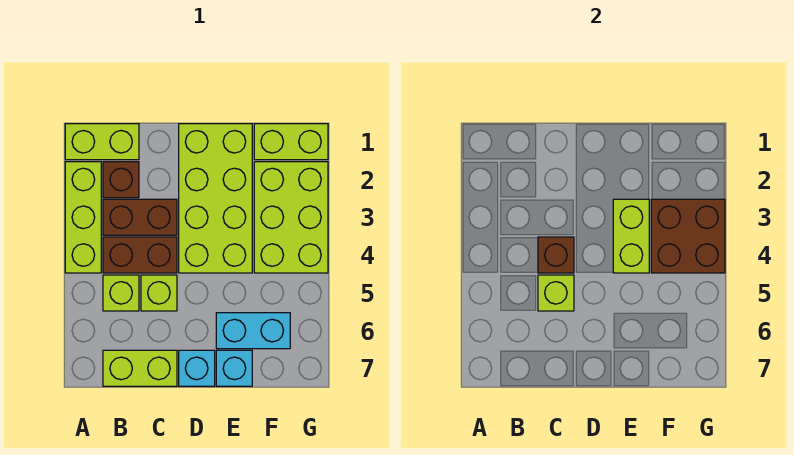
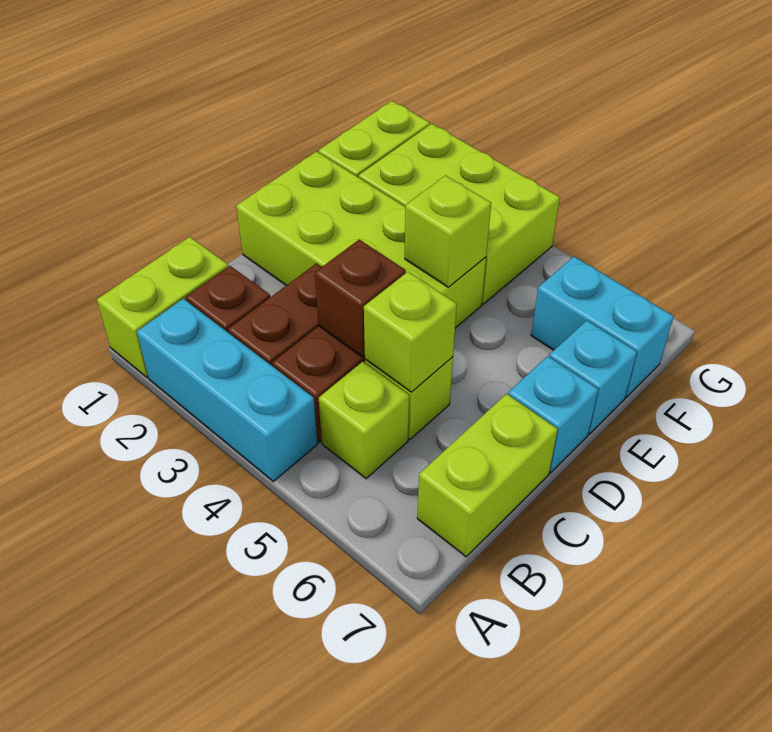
lime 1x3 brick [65,162,101,273] -> cyan 1x3 brick [137,299,318,481]
lime 1x2 brick [613,199,649,273] -> lime 1x1 brick [405,175,491,287]
cyan 1x2 brick [216,313,290,349] -> cyan 1x2 brick turned to [531,257,674,397]
brown 2x2 brick [651,199,725,273] -> none

